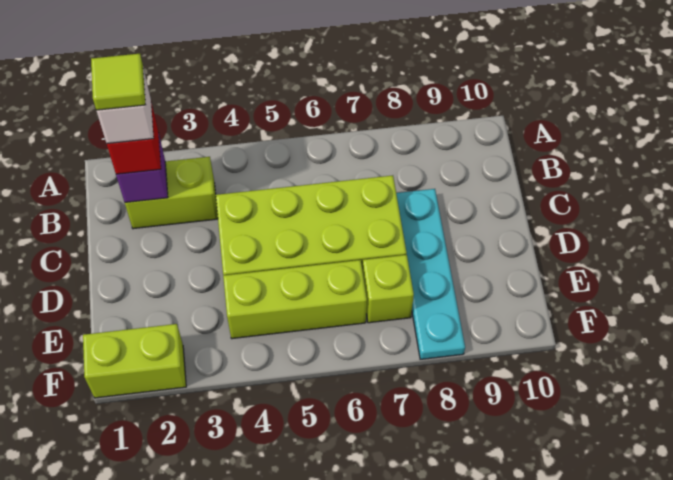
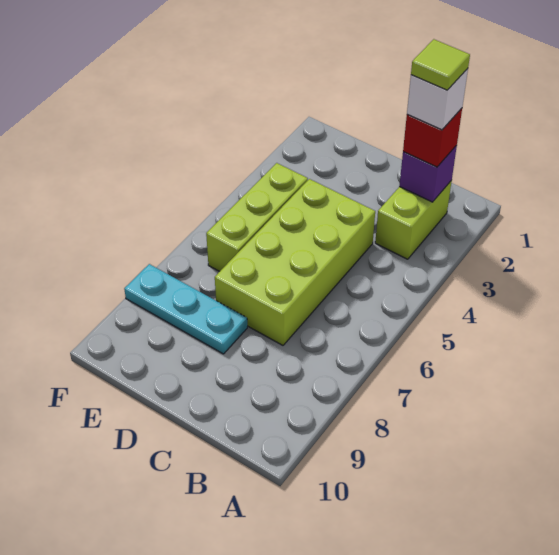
cyan 1x4 plate [396,189,465,359] -> cyan 1x3 plate [124,264,247,354]
lime 1x1 brick [363,255,414,323] -> none
lime 1x2 brick [83,324,186,398] -> none

